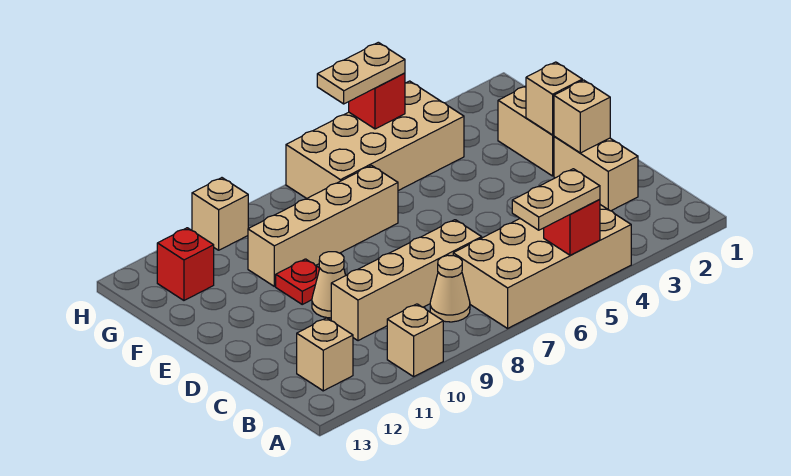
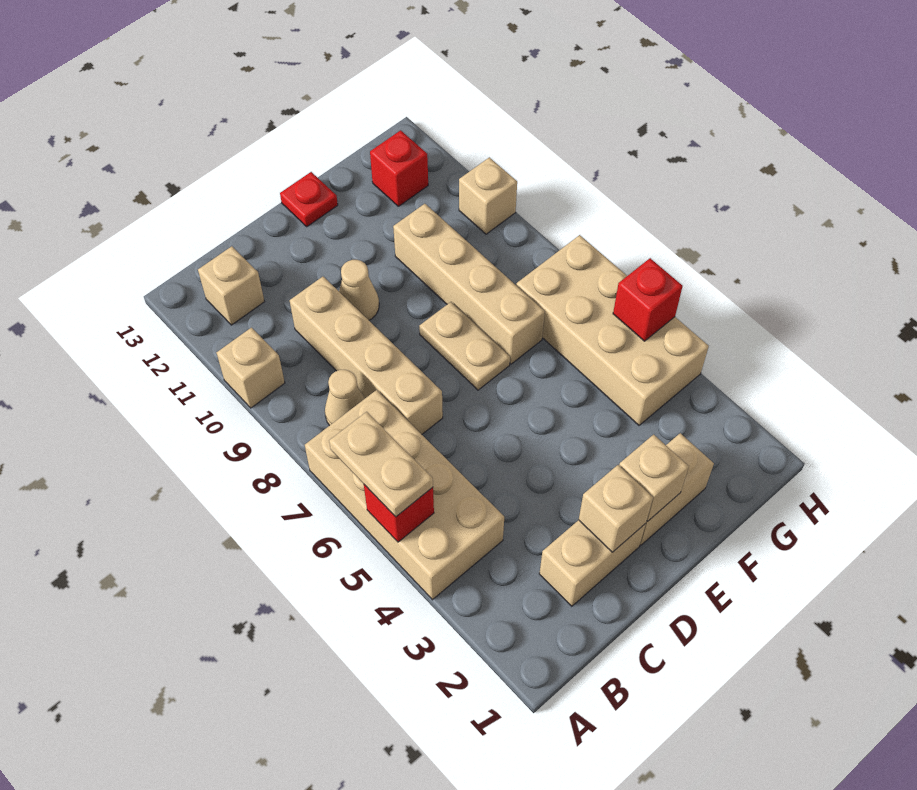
red 1x1 plate [276,259,320,304] -> red 1x1 plate moved to [280,172,338,227]
tan 1x2 plate [317,42,405,104] -> tan 1x2 plate moved to [419,302,510,390]

